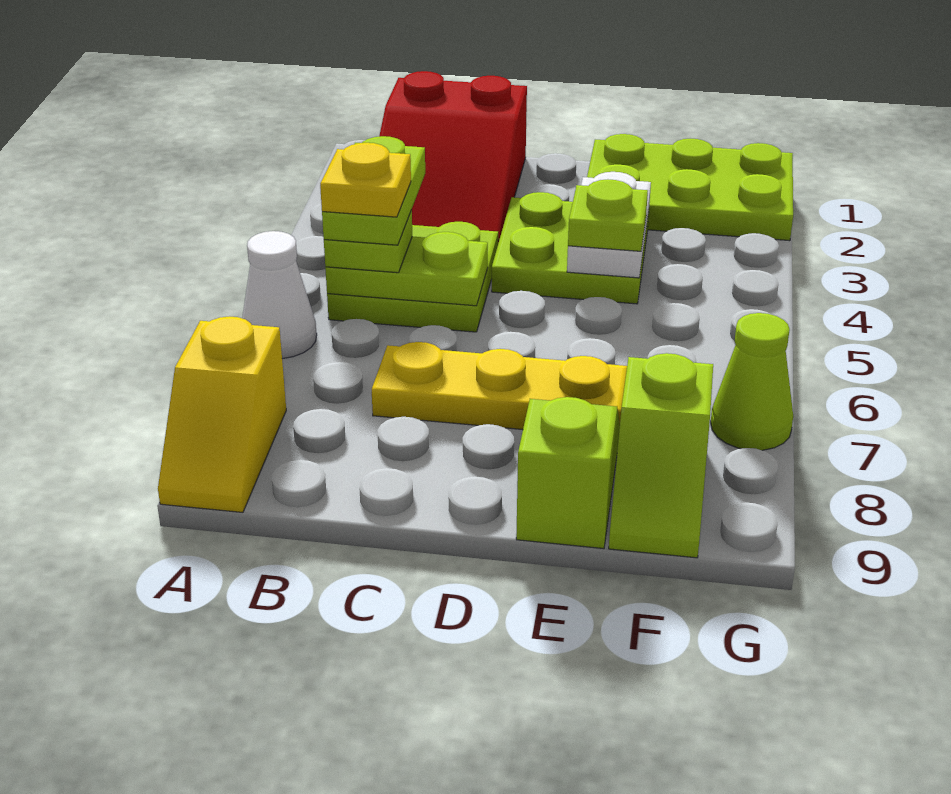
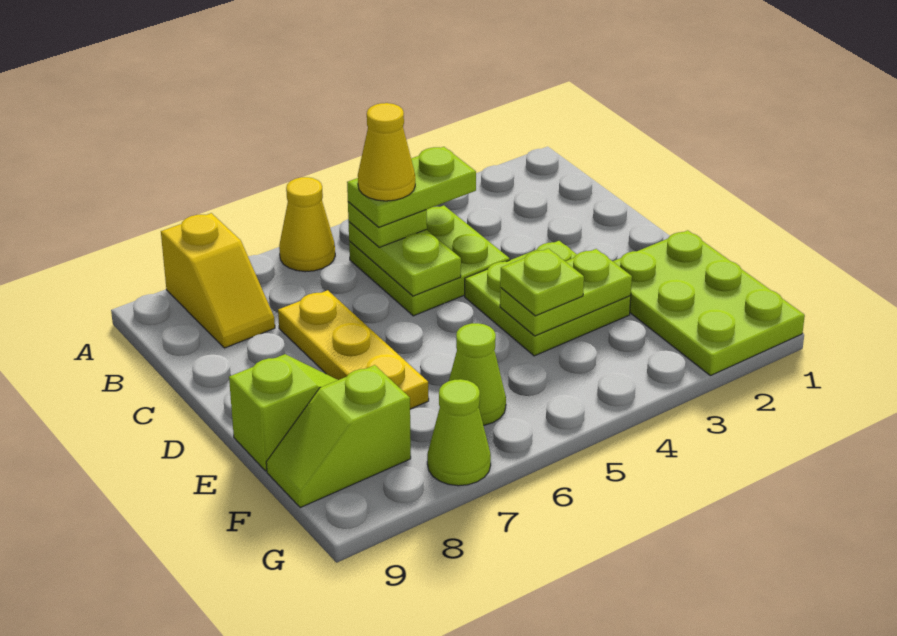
white 1x1 cone [242,231,317,359] -> yellow 1x1 cone [279,177,335,272]
yellow 1x2 slope [158,316,286,512] -> yellow 1x2 slope turned to [161,213,275,348]
red 2x3 slope [379,71,527,243] -> none
yellow 1x1 plate [320,143,411,217] -> yellow 1x1 cone [358,103,415,201]
white 1x2 plate [567,172,651,278] -> lime 1x2 plate [500,249,632,336]
none -> lime 1x1 cone [449,323,506,425]

